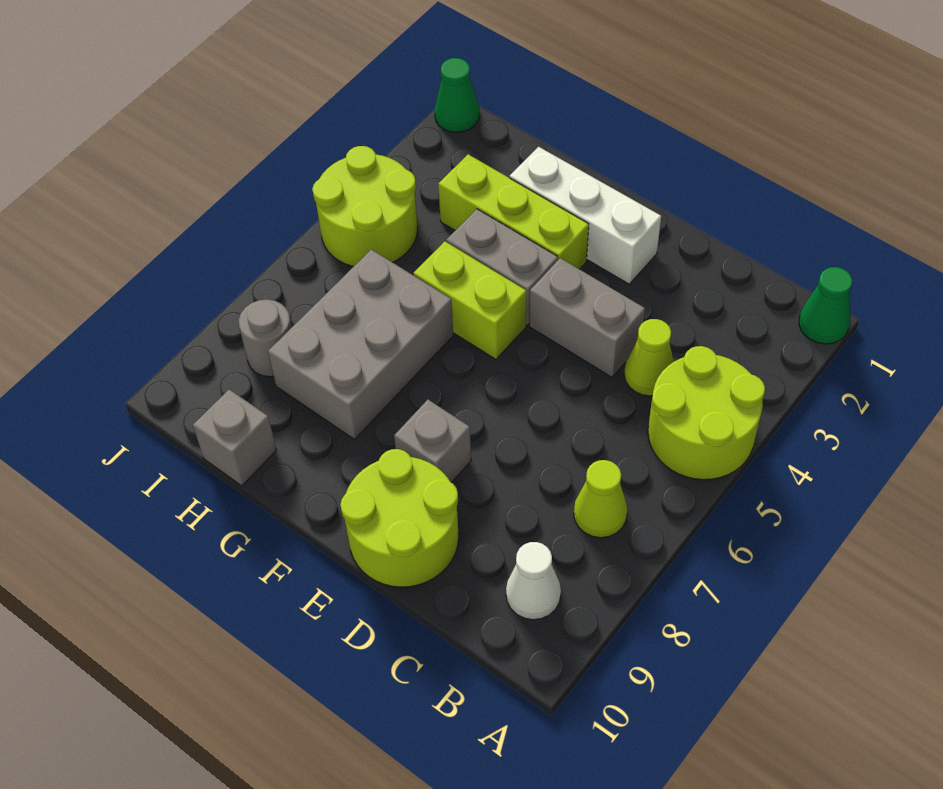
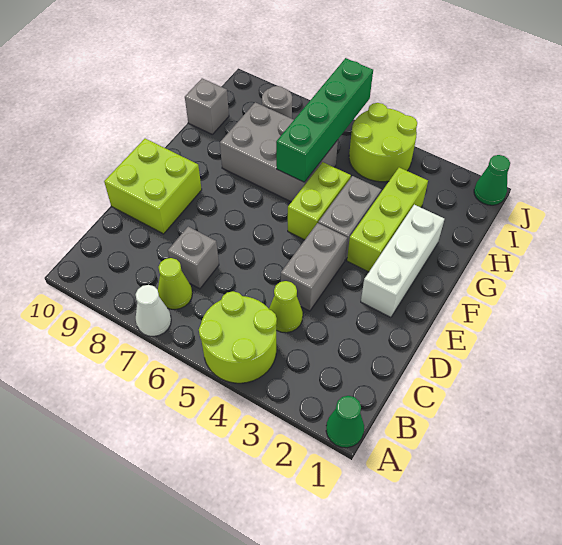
white 1x1 cone [506,542,561,620] -> white 1x1 cone moved to [136,285,171,336]
lime 2x2 round brick [340,449,459,587] -> lime 2x2 brick [104,139,202,234]
grey 1x1 brick [394,400,471,483] -> grey 1x1 brick moved to [168,227,219,289]
none -> green 1x4 brick [276,58,373,182]

